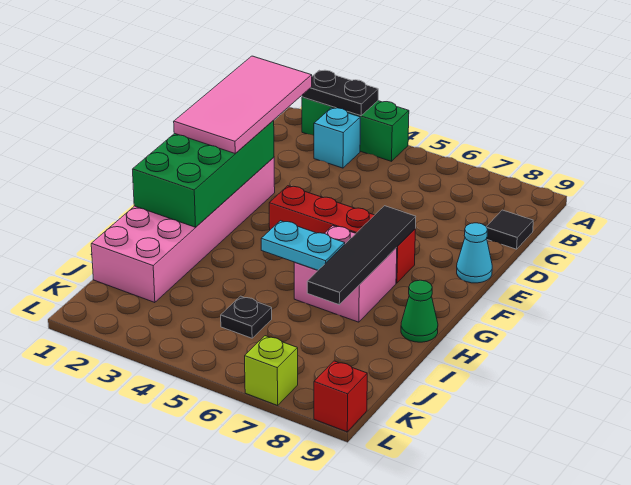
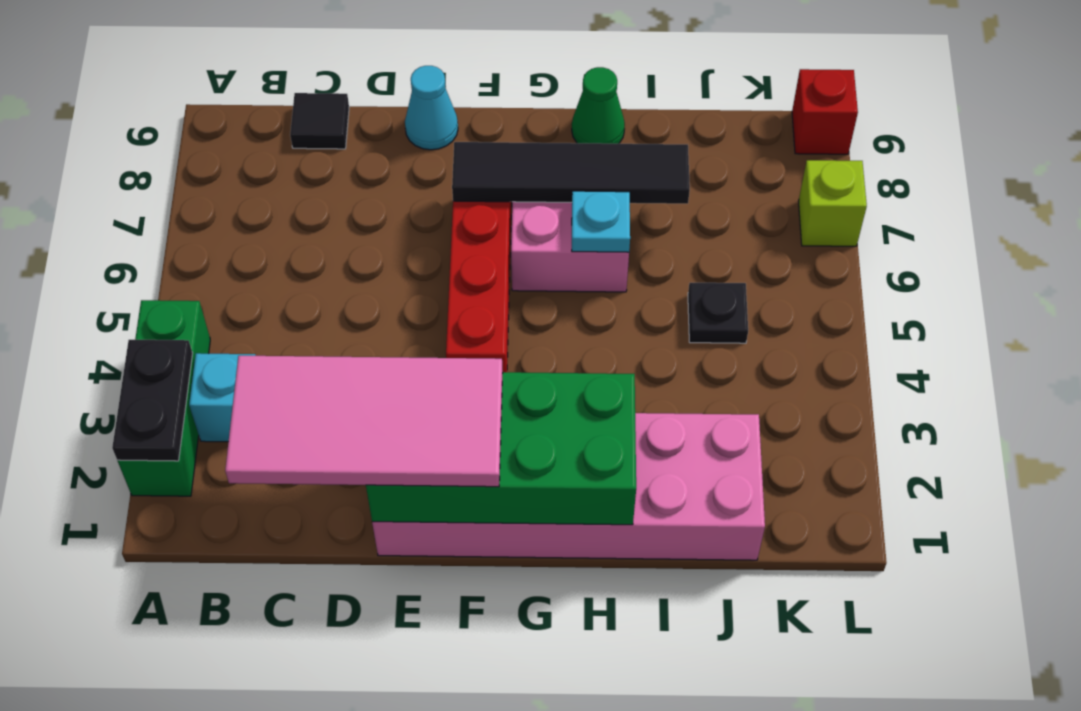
cyan 1x2 plate [261,221,345,270] -> cyan 1x1 plate [572,191,630,252]

